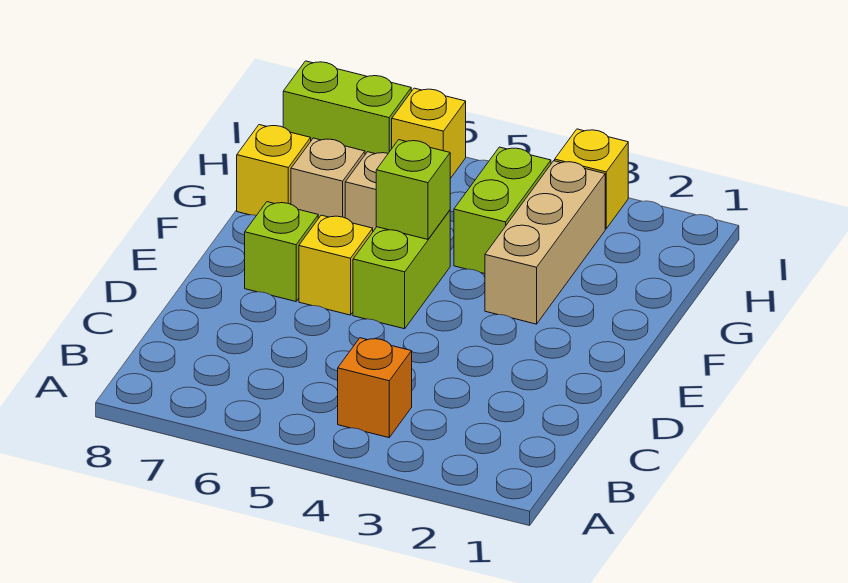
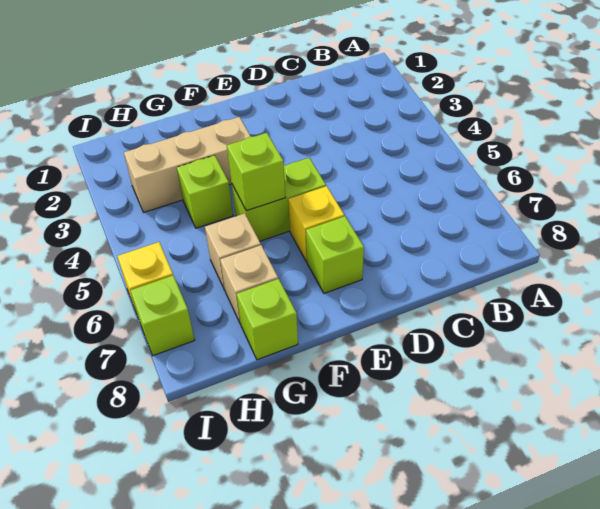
orange 1x1 brick [338,338,412,438] -> none
lime 1x2 brick [454,147,551,274] -> lime 1x1 brick [177,155,233,228]
yellow 1x1 brick [237,125,311,215] -> lime 1x1 brick [237,279,298,360]
yellow 1x1 brick [555,129,628,229] -> none
lime 1x2 brick [283,61,411,154] -> lime 1x1 brick [130,276,195,356]

